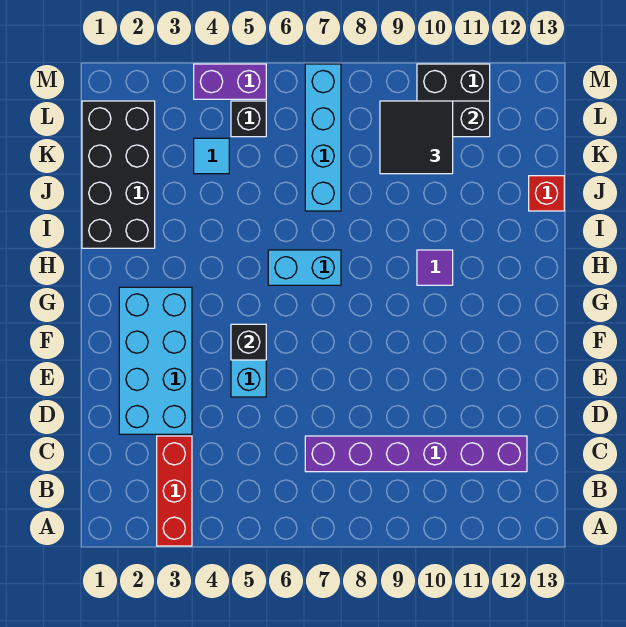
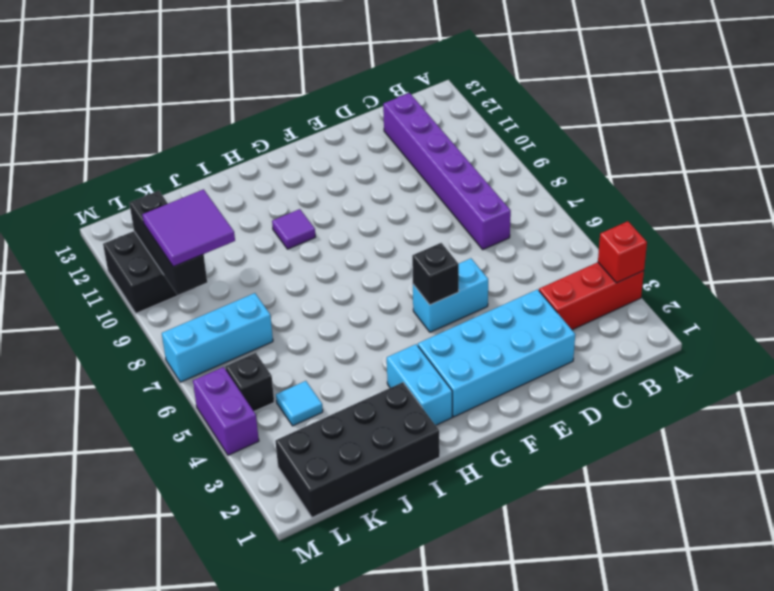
cyan 1x2 brick [268,250,341,285] -> cyan 1x2 brick moved to [387,344,452,425]
cyan 1x4 brick [305,64,341,211] -> cyan 1x3 brick [162,293,273,382]
red 1x1 brick [529,176,564,211] -> red 1x1 brick moved to [598,221,647,283]
black 2x2 tile [380,101,453,174] -> purple 2x2 tile [142,189,235,267]

